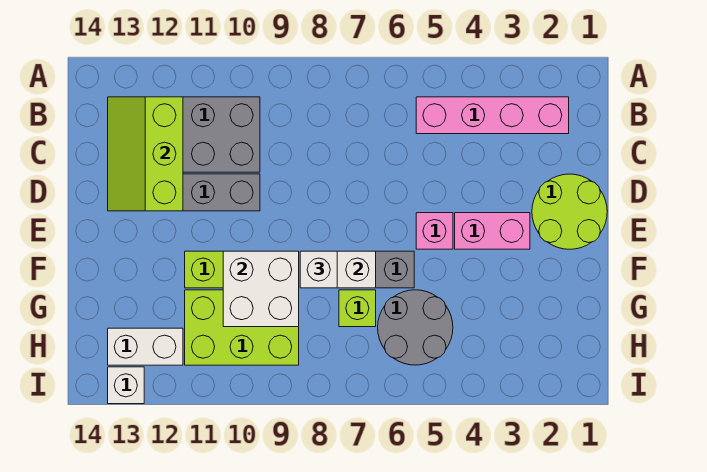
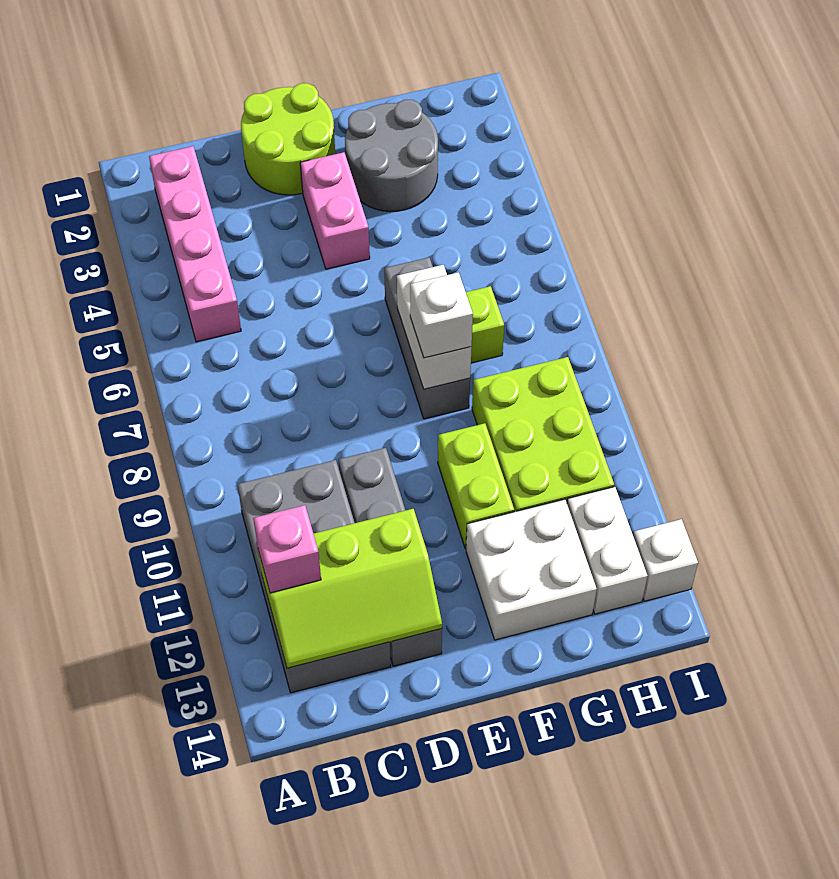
pink 1x1 brick [416,213,453,249] -> pink 1x1 brick moved to [253,505,321,593]
white 2x2 brick [223,251,299,327] -> white 2x2 brick moved to [466,499,597,640]
grey 2x2 round brick [378,290,453,365] -> grey 2x2 round brick moved to [345,100,438,212]

